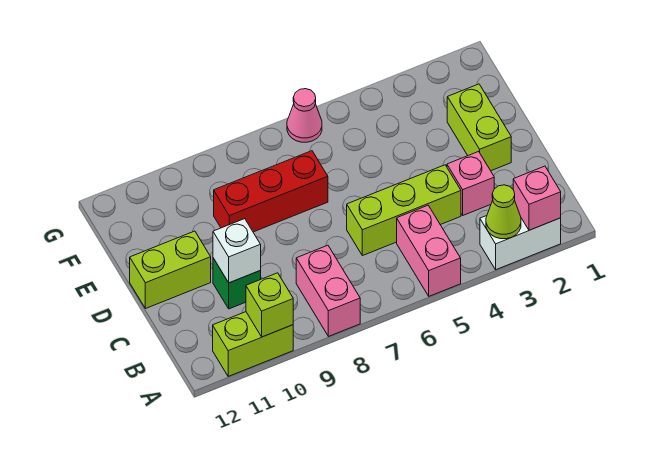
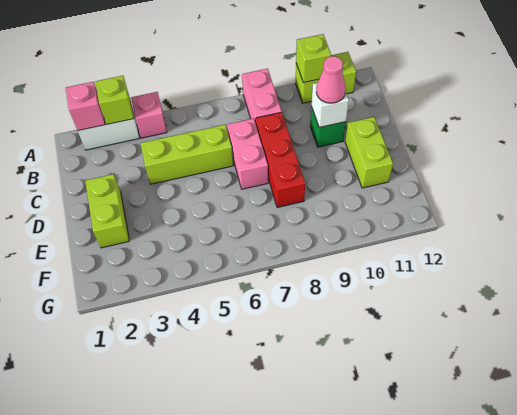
lime 1x1 cone [486,185,521,239] -> lime 1x1 brick [95,76,134,124]
pink 1x2 brick [397,205,461,296] -> pink 1x2 brick moved to [227,118,268,189]
pink 1x1 brick [447,151,494,215] -> pink 1x1 brick moved to [131,92,167,138]
lime 1x2 brick [130,231,211,309] -> lime 1x2 brick turned to [345,117,393,188]
red 1x3 brick [214,151,328,232] -> red 1x3 brick turned to [255,112,305,208]
pink 1x1 cone [287,89,322,142] -> pink 1x1 cone moved to [316,56,346,103]

